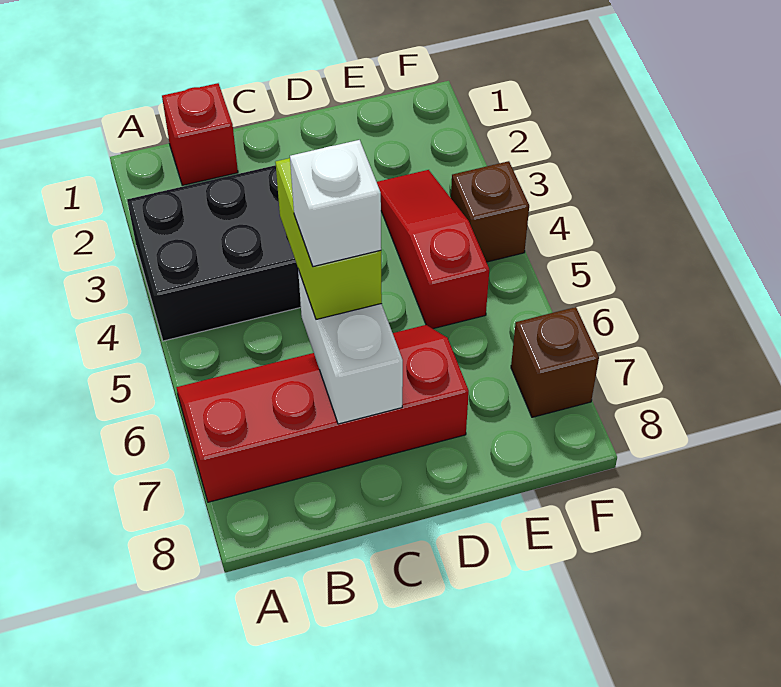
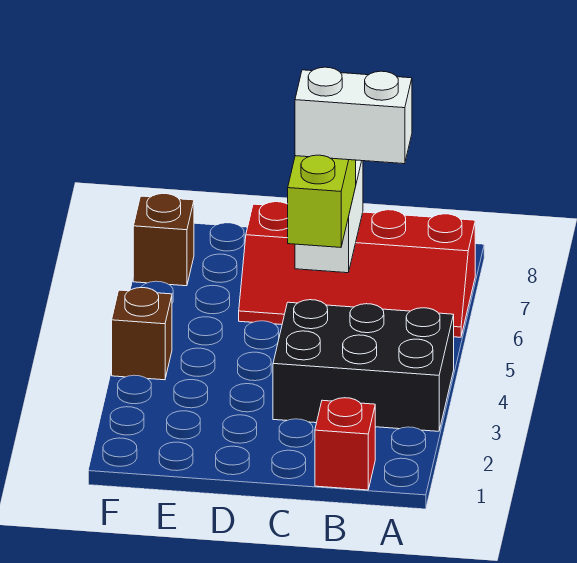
white 1x1 brick [290,140,381,267] -> white 1x2 brick [295,67,412,164]
red 1x3 slope [377,170,489,329] -> none

